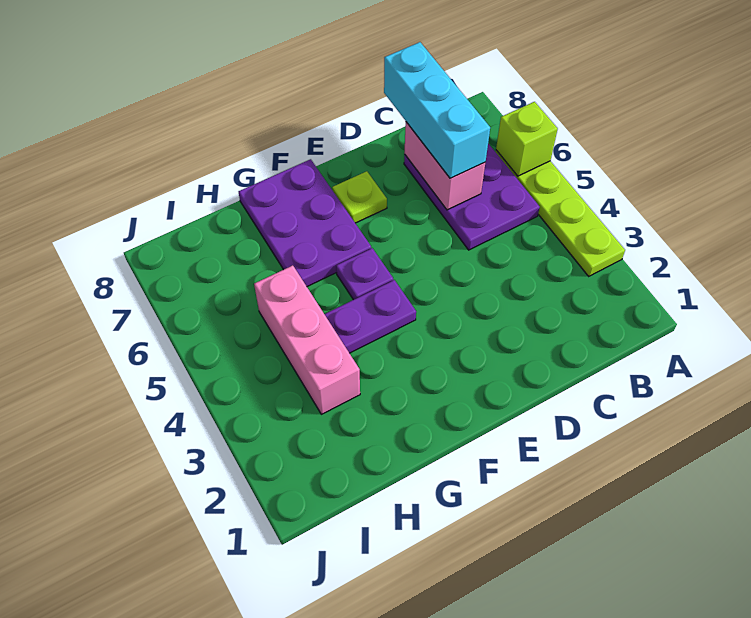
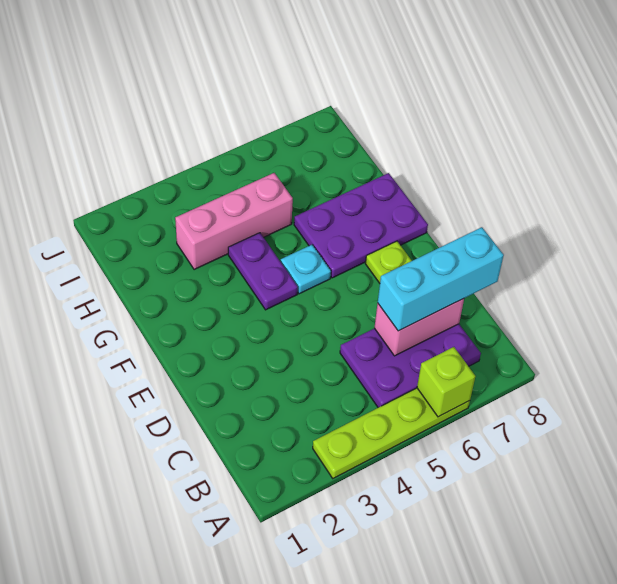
purple 1x1 plate [336,248,393,300] -> cyan 1x1 plate [281,245,331,294]

